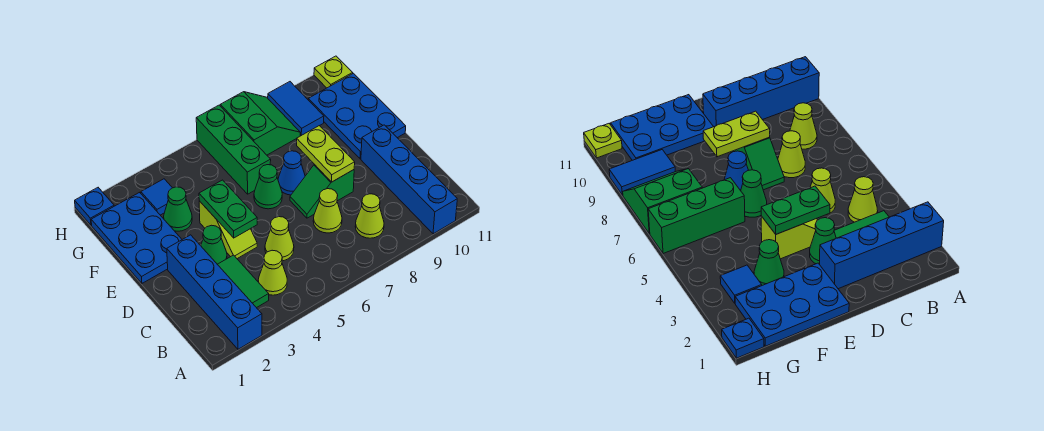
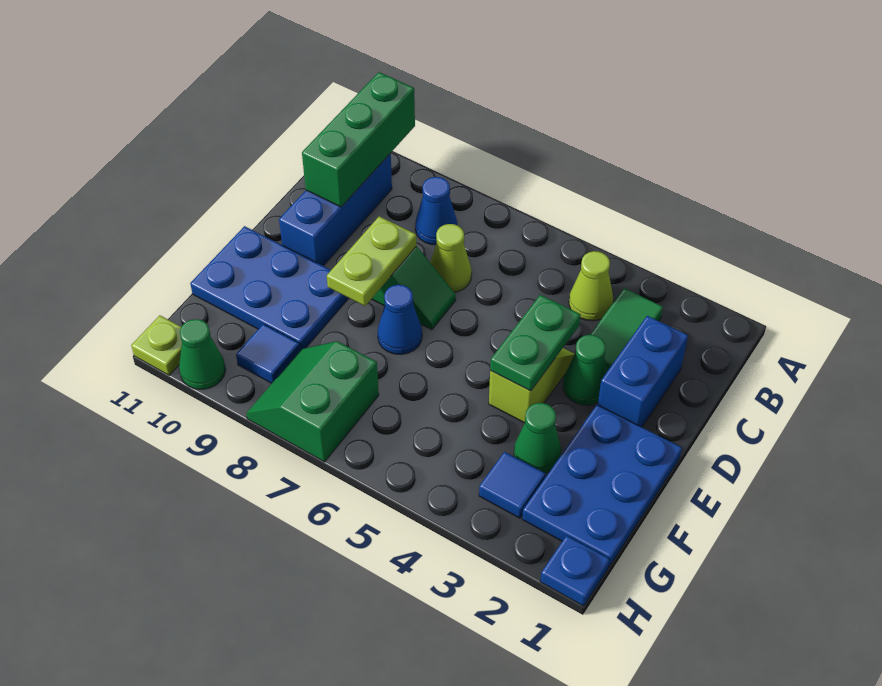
blue 1x4 brick [167,235,262,349] -> blue 1x2 brick [598,316,688,427]
blue 1x4 brick [361,125,457,234] -> blue 1x3 brick [279,153,392,266]
lime 1x1 cone [355,194,384,238] -> blue 1x1 cone [415,177,457,245]
lime 1x1 cone [265,217,294,261] -> none
green 1x1 cone [254,165,282,209] -> green 1x1 cone moved to [179,319,226,389]
blue 2x3 plate [308,73,406,159] -> blue 2x3 plate turned to [190,226,349,350]
green 1x3 brick [196,105,271,194] -> green 1x3 brick moved to [302,72,415,207]
blue 1x2 tile [268,82,324,135] -> blue 1x1 tile [236,324,300,383]

